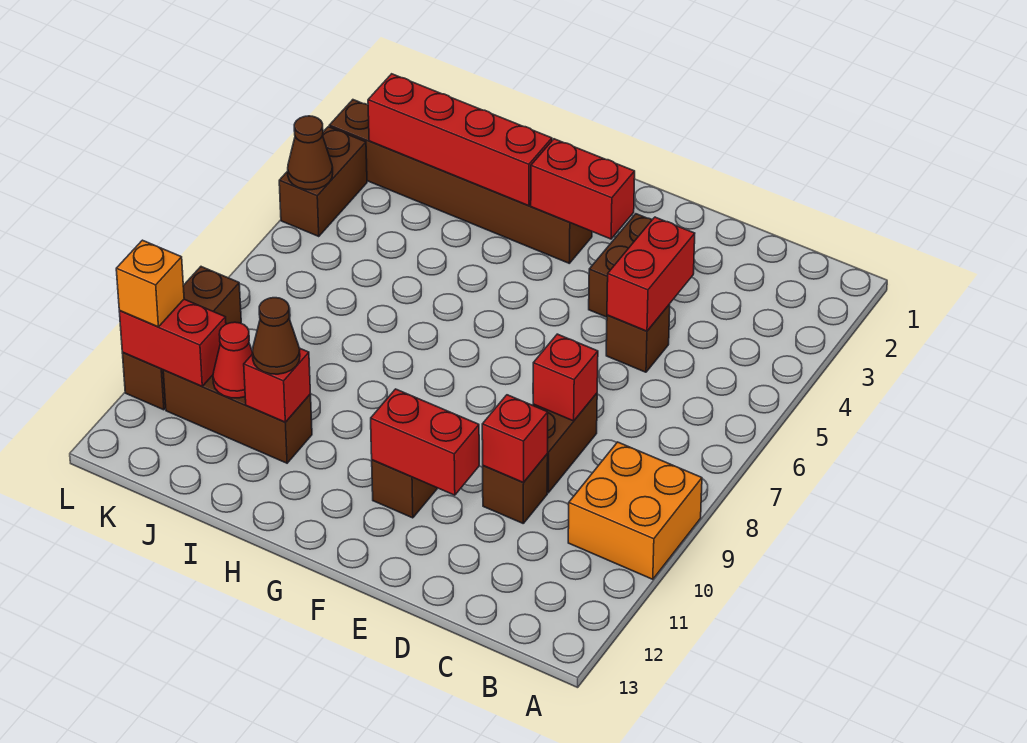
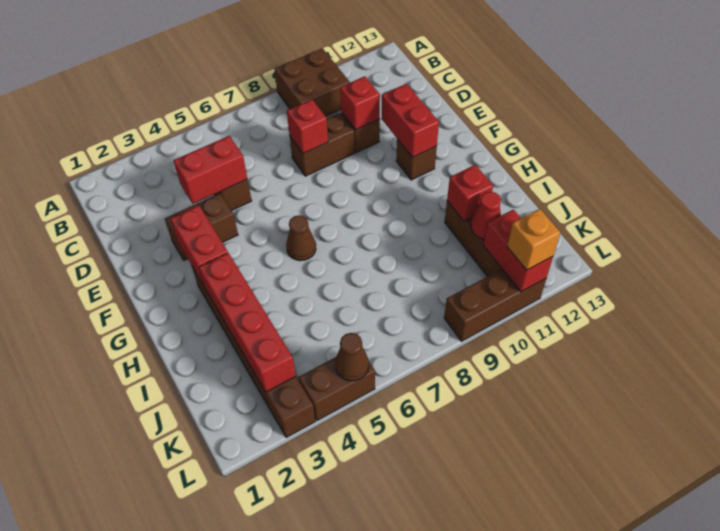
orange 2x2 brick [568,442,702,579] -> brown 2x2 brick [275,48,350,117]
brown 1x1 cone [252,298,300,374] -> brown 1x1 cone moved to [286,215,316,261]

